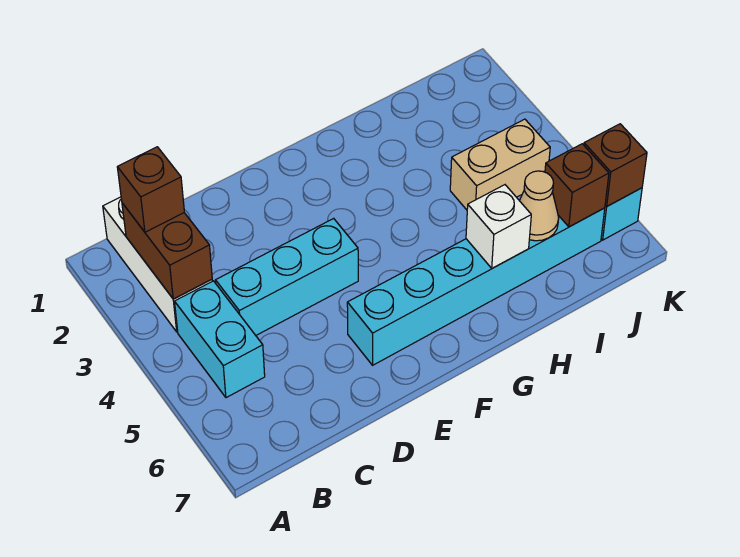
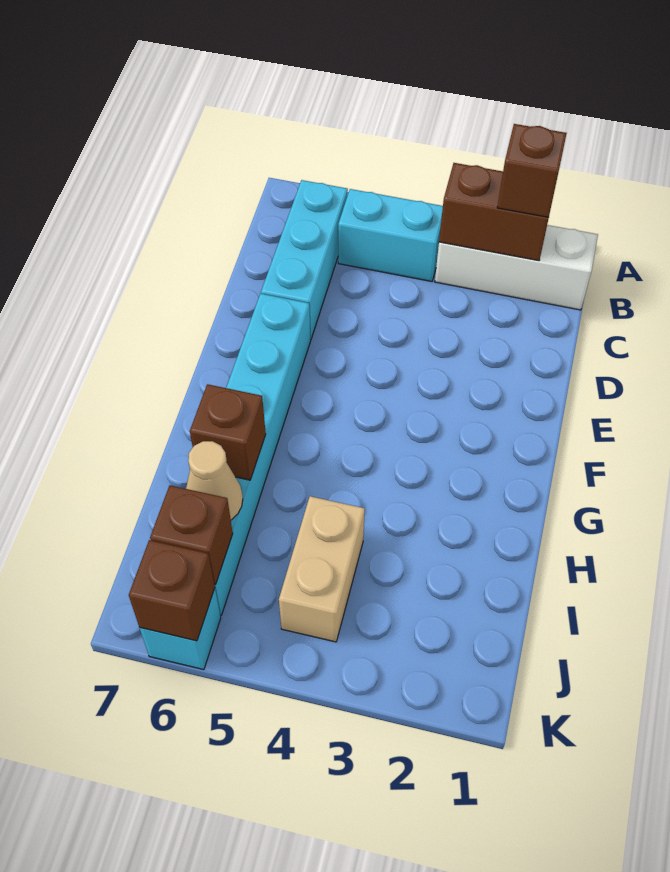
cyan 1x3 brick [216,218,358,335] -> cyan 1x3 brick moved to [261,180,348,340]
white 1x1 brick [466,185,531,268] -> brown 1x1 brick [190,384,266,480]

